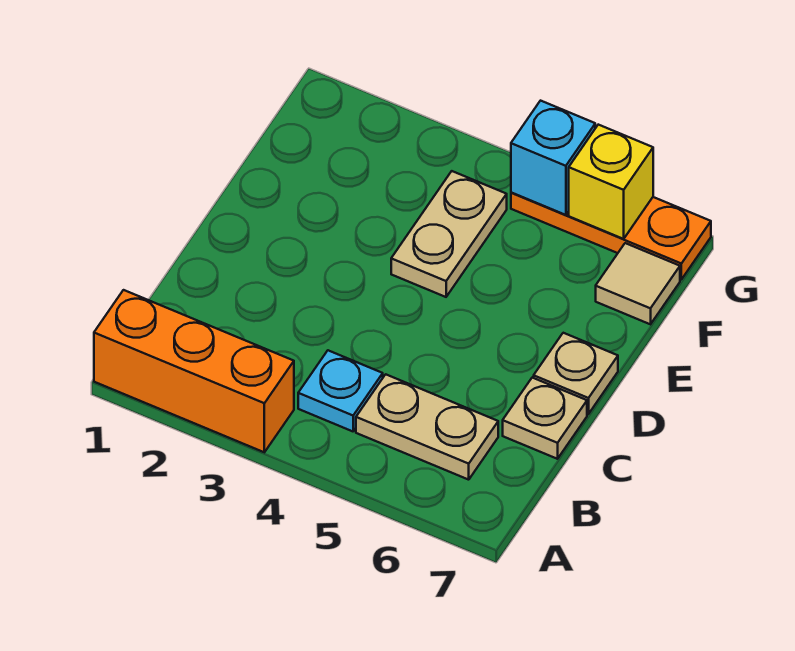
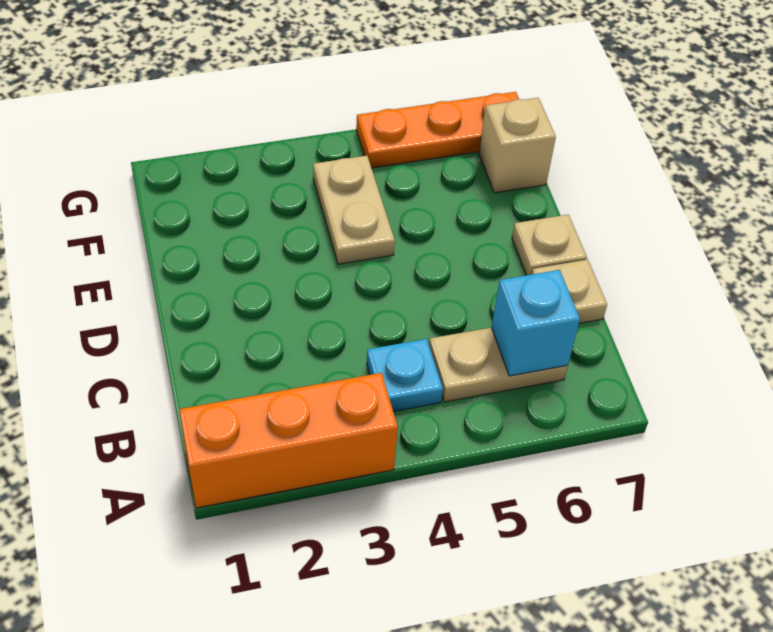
tan 1x1 tile [596,243,680,324] -> tan 1x1 brick [479,98,556,193]
cyan 1x1 brick [511,101,595,215] -> cyan 1x1 brick moved to [491,270,580,376]
yellow 1x1 brick [569,125,653,239] -> none

